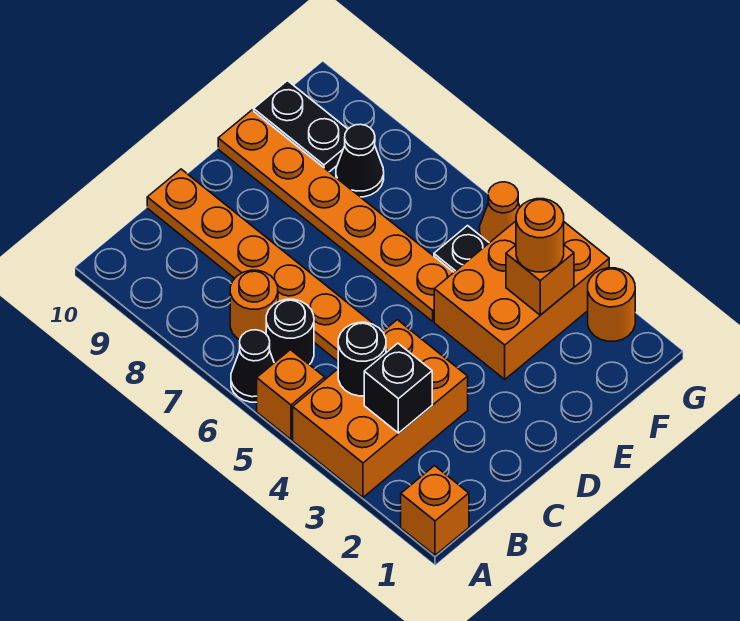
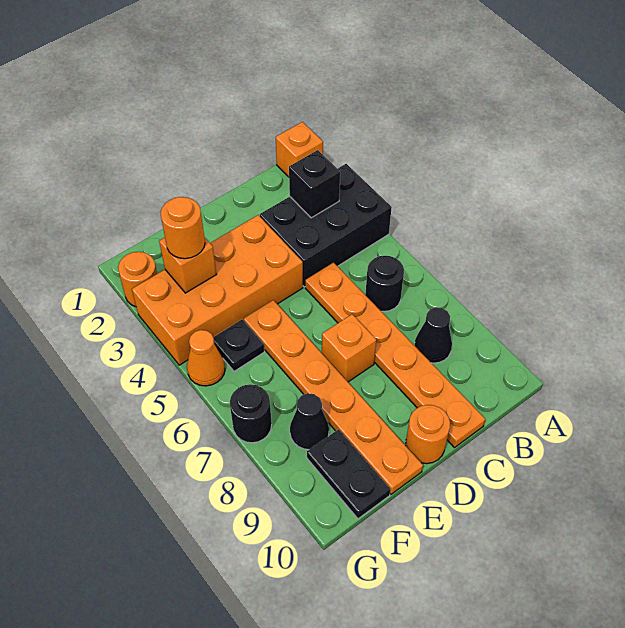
orange 2x3 brick [293,320,468,497] -> black 2x3 brick [260,164,392,287]
orange 1x1 brick [257,350,325,439] -> orange 1x1 brick moved to [322,314,376,382]
black 1x1 cone [231,330,274,402] -> black 1x1 cone moved to [415,307,452,363]
black 1x1 round brick [338,322,386,396] -> black 1x1 round brick moved to [230,384,272,443]
orange 1x1 round brick [230,270,278,340] -> orange 1x1 round brick moved to [406,405,450,464]
orange 2x3 brick [434,221,609,379] -> orange 2x4 brick [132,215,303,365]

